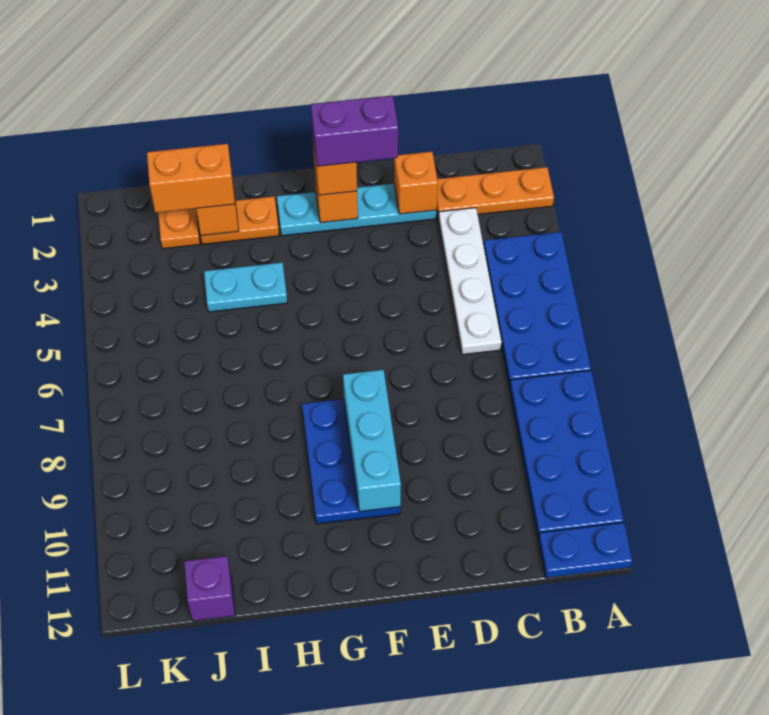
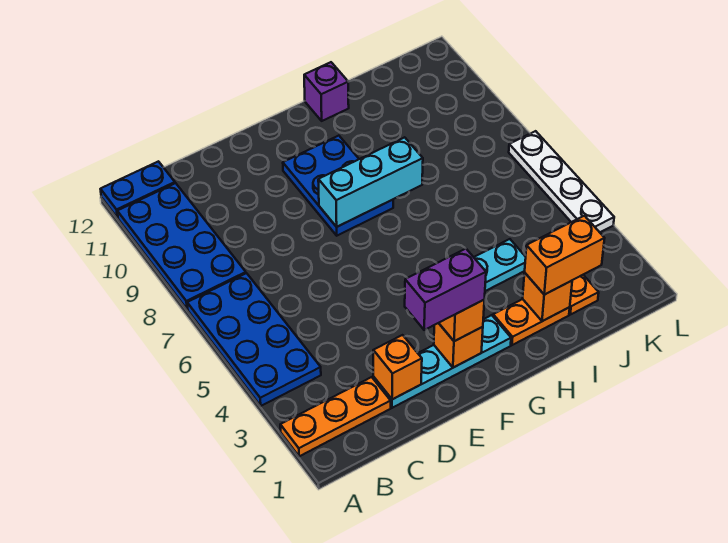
white 1x4 plate [438,208,502,355] -> white 1x4 plate moved to [509,131,614,232]
cyan 1x3 brick [343,370,401,512] -> cyan 1x3 brick turned to [318,137,423,227]
purple 1x1 brick [184,556,235,621] -> purple 1x1 brick moved to [304,62,349,121]

